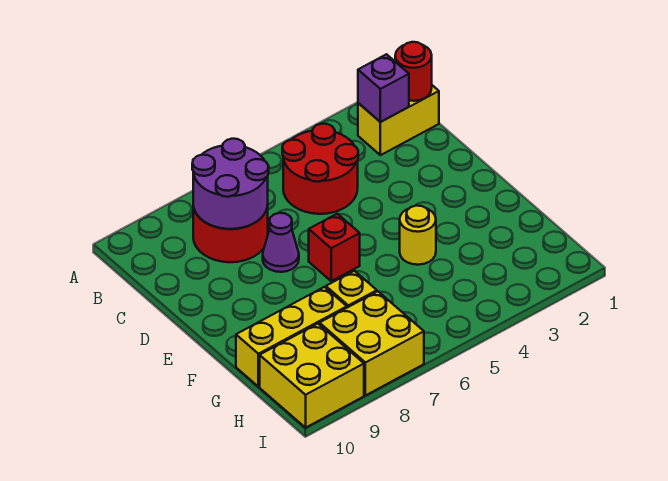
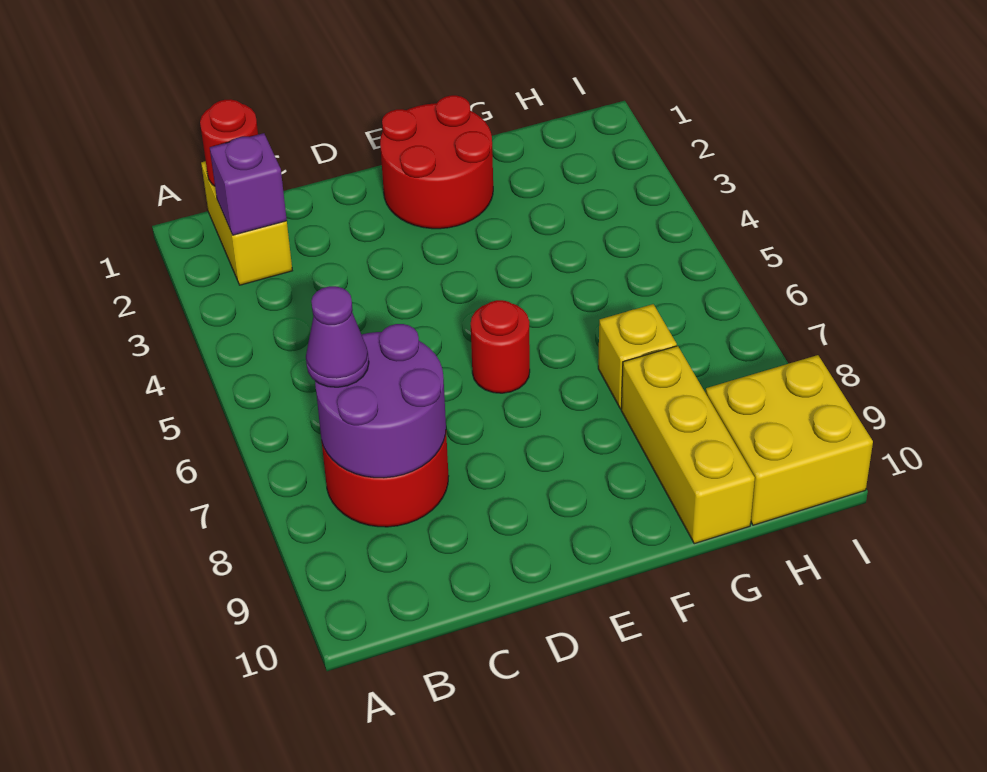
red 2x2 round brick [282,124,358,214] -> red 2x2 round brick moved to [380,95,493,229]
purple 1x1 cone [263,213,299,272] -> purple 1x1 cone moved to [306,286,369,387]
red 1x1 brick [309,214,360,281] -> red 1x1 round brick [471,300,530,393]
yellow 1x1 round brick [400,206,436,265] -> none
yellow 2x2 brick [319,291,424,395] -> none

